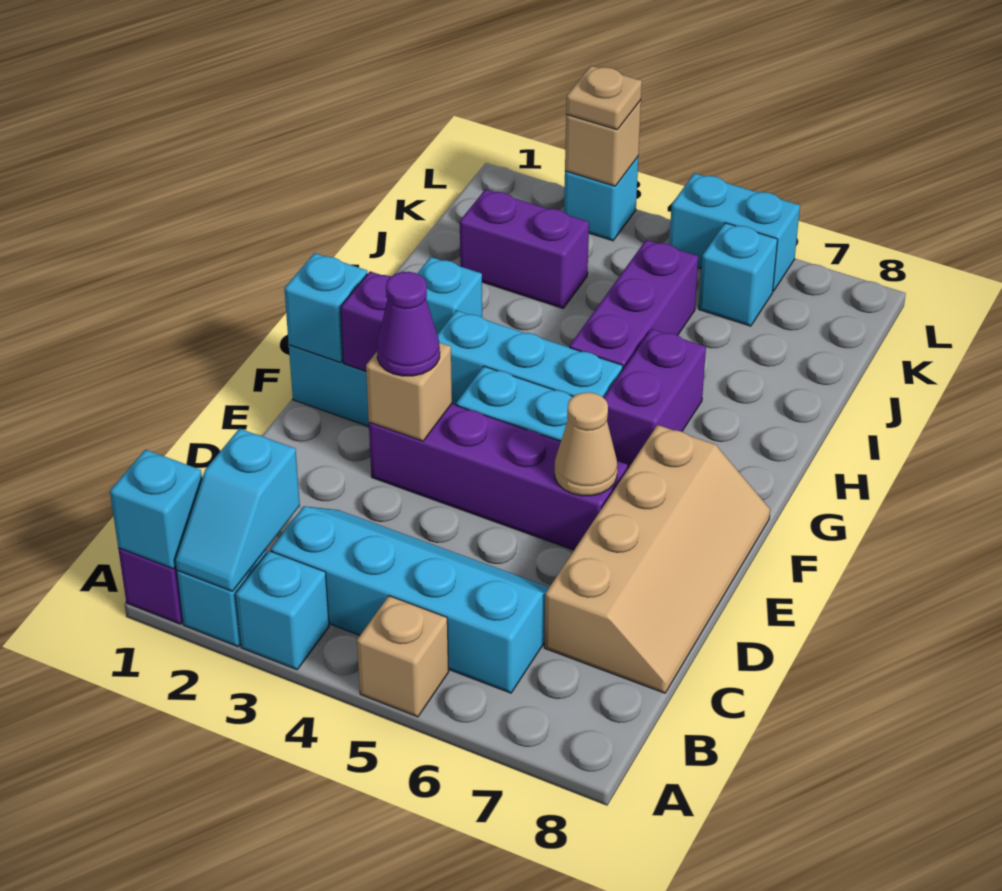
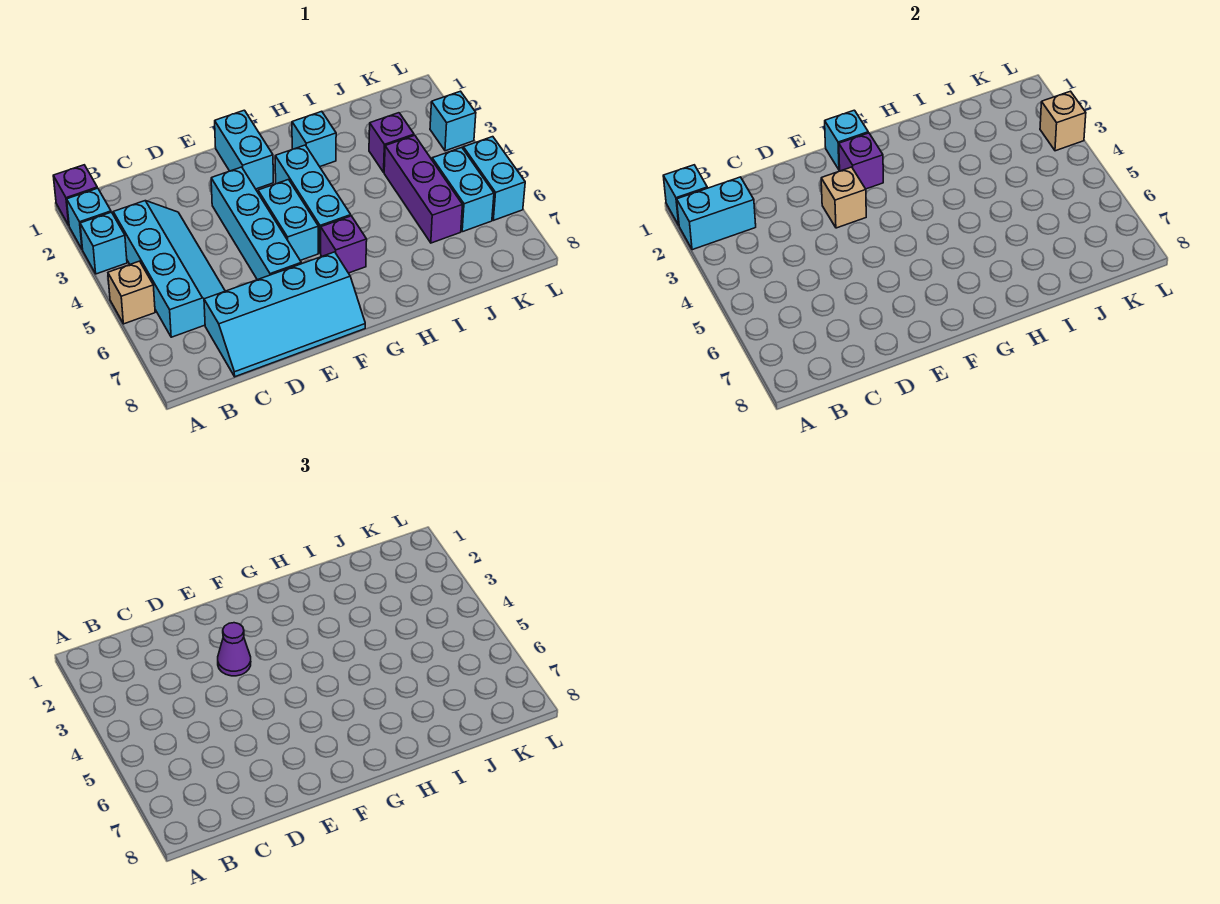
cyan 1x2 slope [175,428,300,591] -> cyan 1x2 brick [677,177,756,250]
tan 2x4 slope [544,425,770,693] -> cyan 2x4 slope [204,252,365,377]
purple 1x4 brick [369,404,627,550] -> cyan 1x4 brick [211,167,301,280]
tan 1x1 cone [555,392,617,496] -> none
purple 1x2 brick [604,329,706,468] -> purple 1x1 brick [321,216,367,273]
purple 1x3 brick [570,240,699,370] -> purple 1x3 brick turned to [384,135,462,243]
purple 1x2 brick [460,189,589,308] -> purple 1x1 brick [369,113,414,172]
cyan 1x1 brick [699,223,778,326] -> cyan 1x2 brick [432,147,494,232]
tan 1x1 plate [566,66,642,130] -> none

